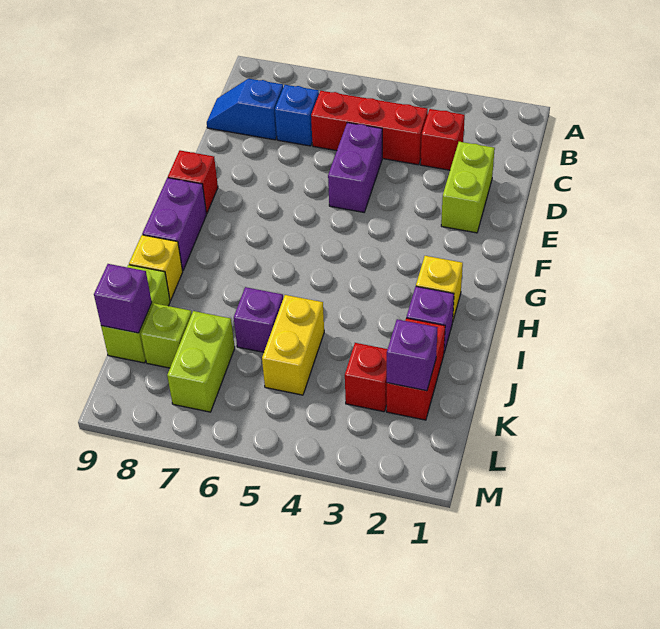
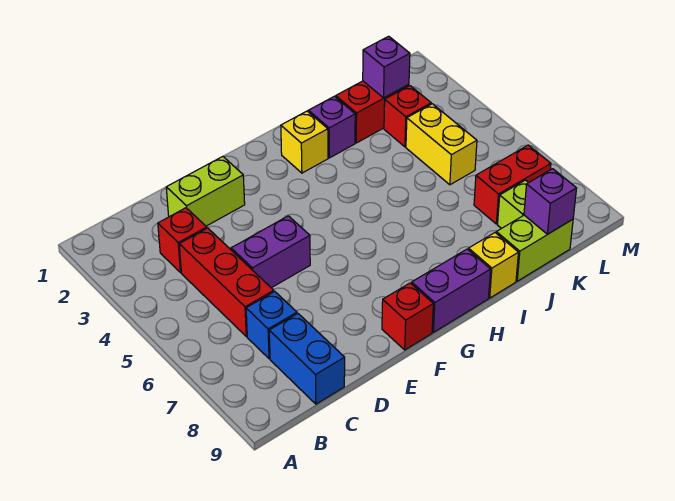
blue 1x2 slope [207,79,283,140] -> blue 1x2 brick [269,314,345,404]
yellow 1x2 brick [262,295,324,395] -> yellow 1x2 brick turned to [406,104,477,185]
purple 1x1 brick [234,287,283,352] -> none
lime 1x2 brick [167,311,235,412] -> red 1x2 brick [474,145,551,224]

